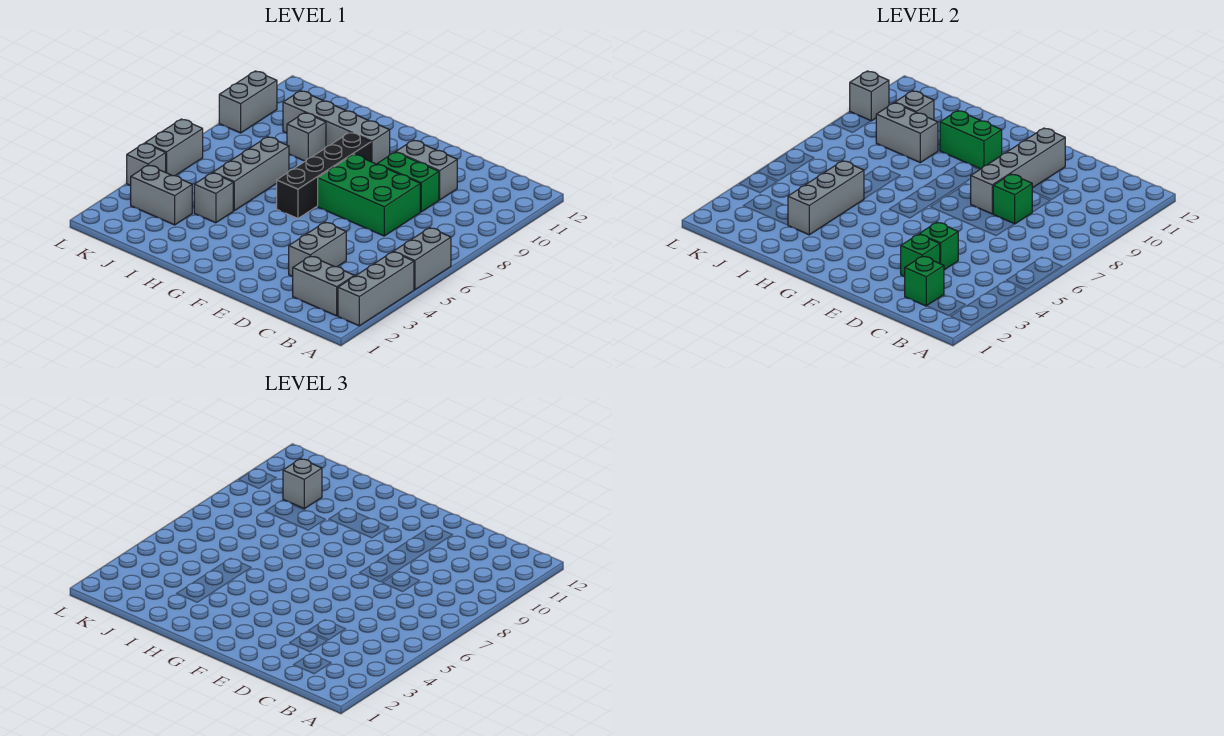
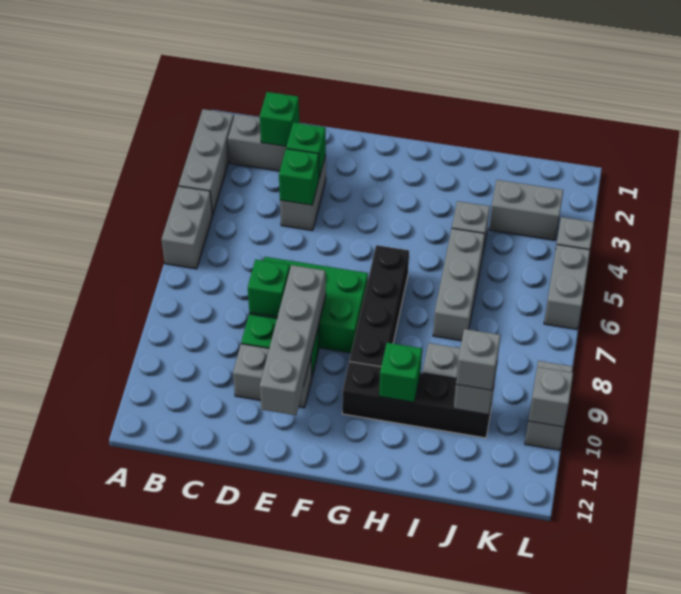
grey 1x4 brick [283,91,390,164] -> black 1x4 brick [342,361,494,438]
green 1x2 brick [940,111,1002,169] -> green 1x1 brick [379,343,422,402]
grey 1x3 brick [788,161,864,235] -> none
grey 1x2 brick [876,103,938,163] -> none

